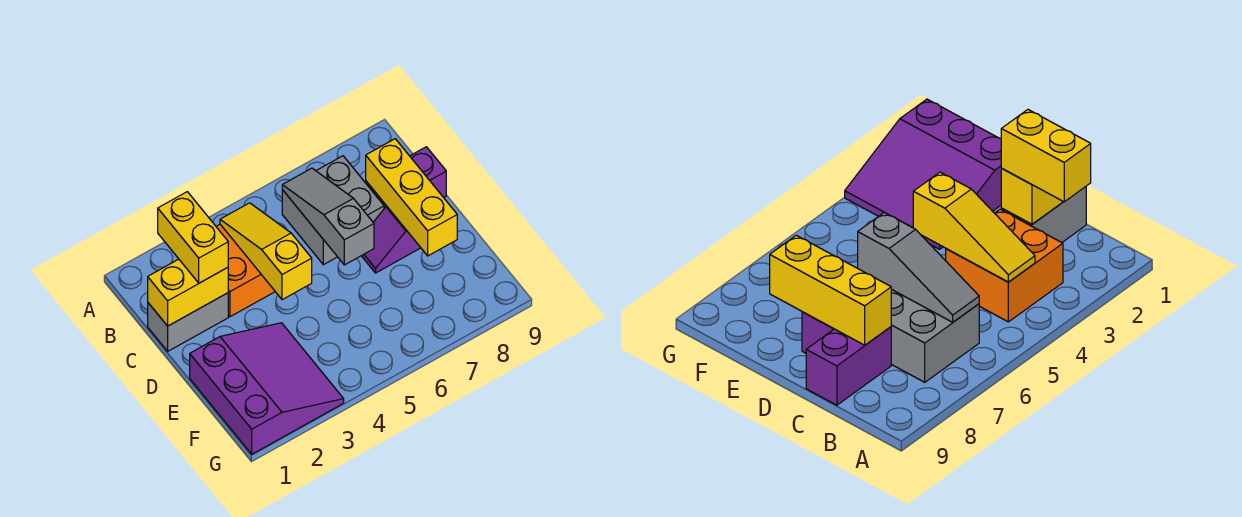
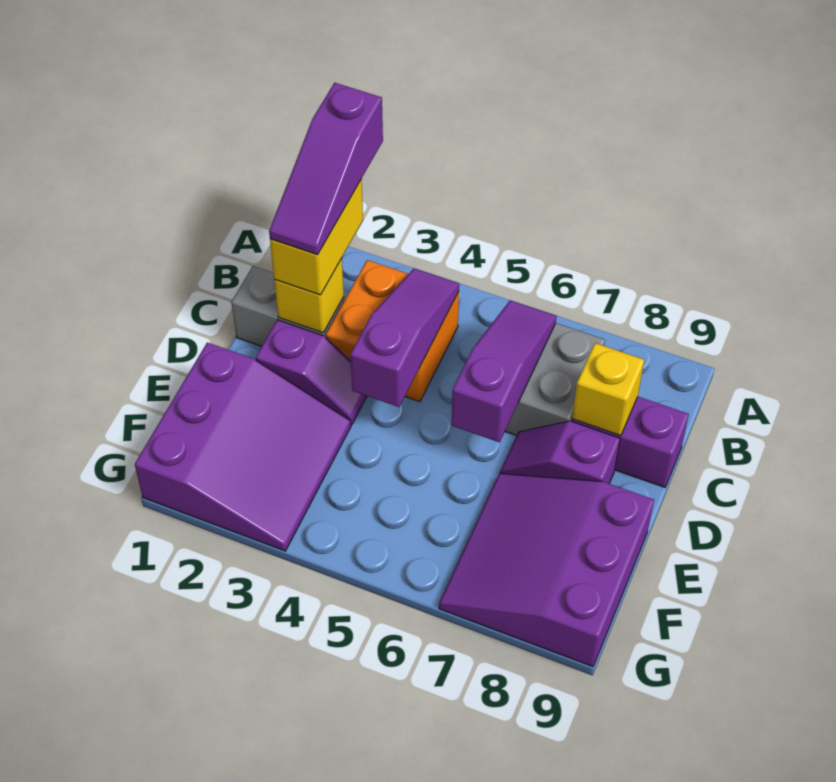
none -> purple 1x3 slope [269,83,383,255]
yellow 1x3 slope [220,203,312,300] -> purple 1x3 slope [350,268,459,407]
grey 1x3 slope [282,168,374,265] -> purple 1x3 slope [452,300,557,442]
yellow 1x2 brick [148,259,228,326] -> yellow 1x1 brick [274,258,344,333]
yellow 1x3 brick [366,139,457,256] -> yellow 1x1 brick [572,343,644,436]
none -> purple 1x2 slope [256,320,367,425]
none -> purple 3x3 slope [439,473,654,666]

